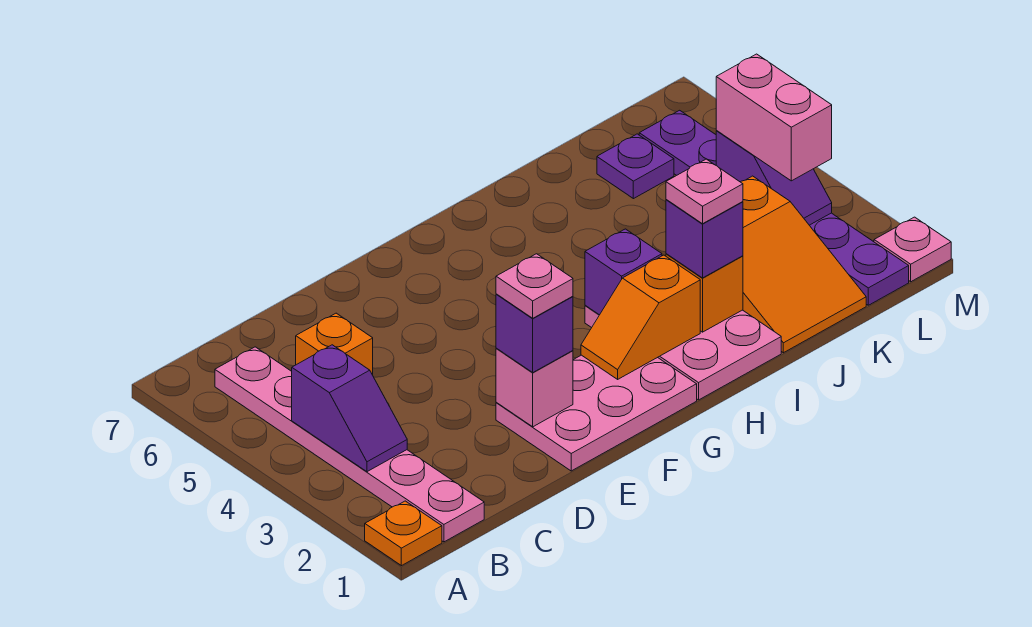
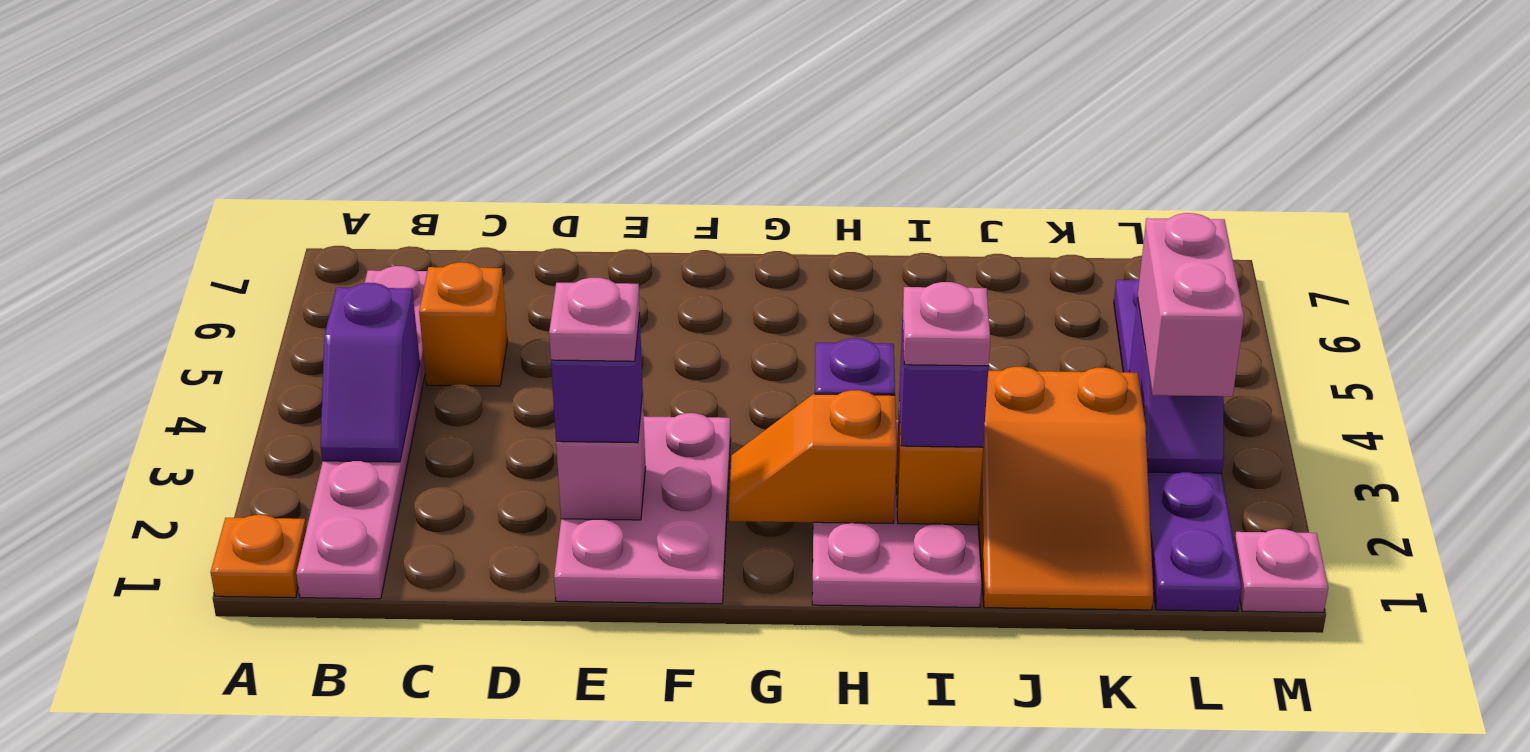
pink 2x3 plate [496,355,697,471] -> pink 2x3 plate turned to [554,413,731,604]
purple 1x1 plate [597,134,674,199] -> none

